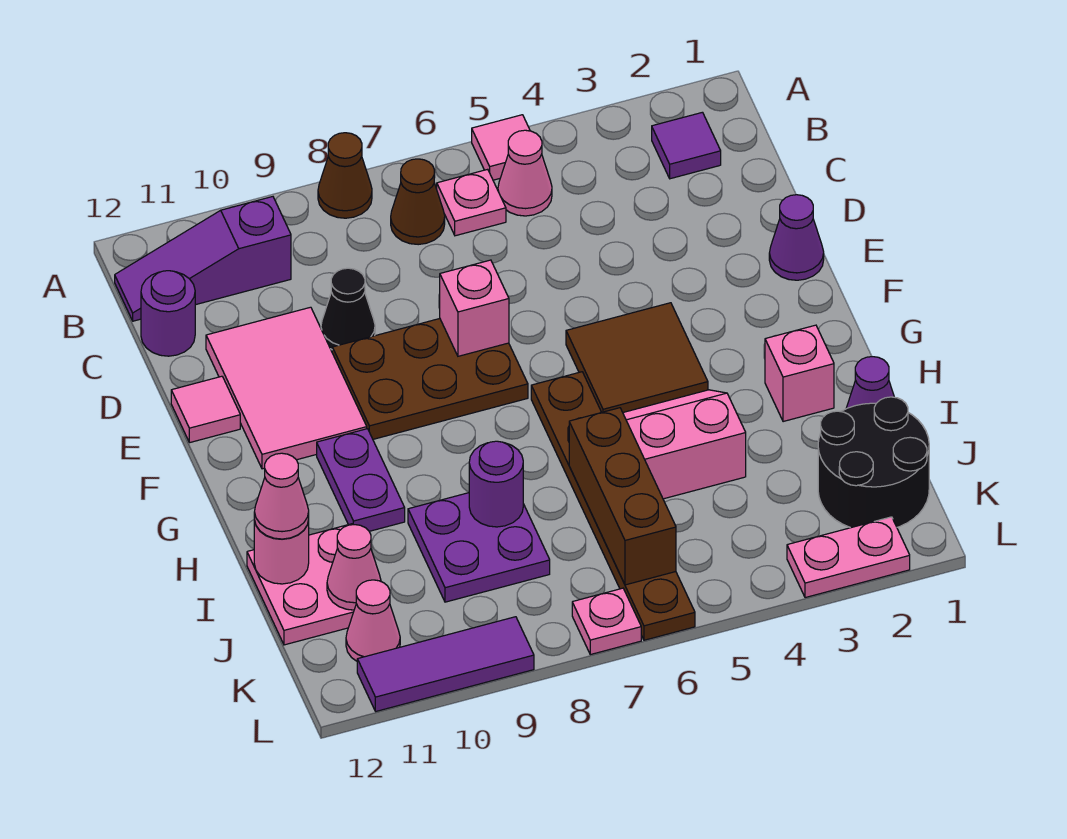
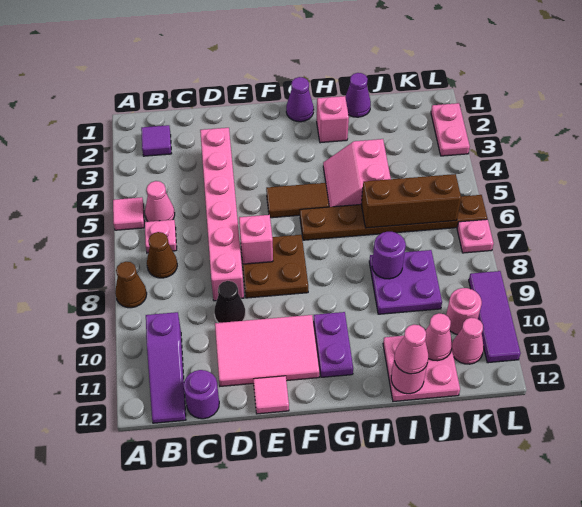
none -> pink 1x6 brick [200,128,244,301]
purple 1x1 cone [769,195,824,280] -> purple 1x1 cone moved to [286,77,314,122]
brown 2x3 plate [332,319,528,439] -> brown 2x2 plate [241,235,308,298]
brown 2x2 tile [566,303,708,412] -> brown 1x2 tile [266,183,329,218]
purple 1x2 plate [317,429,405,531] -> purple 1x2 plate turned to [314,312,353,377]
black 2x2 round brick [818,397,929,528] -> none
none -> pink 1x1 round brick [446,288,482,335]

